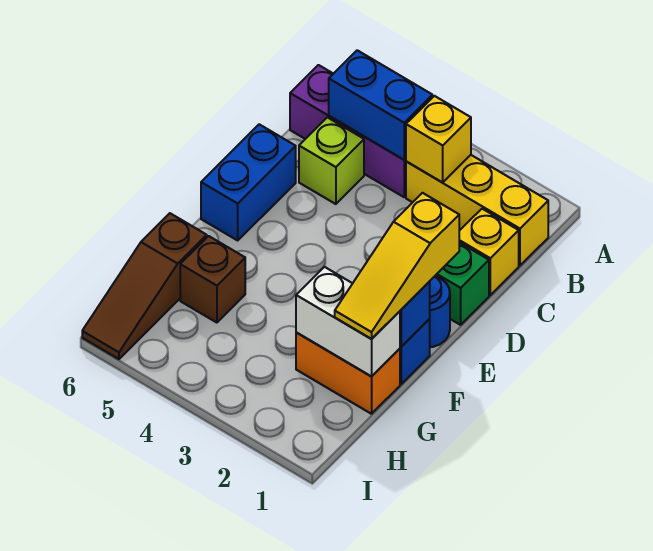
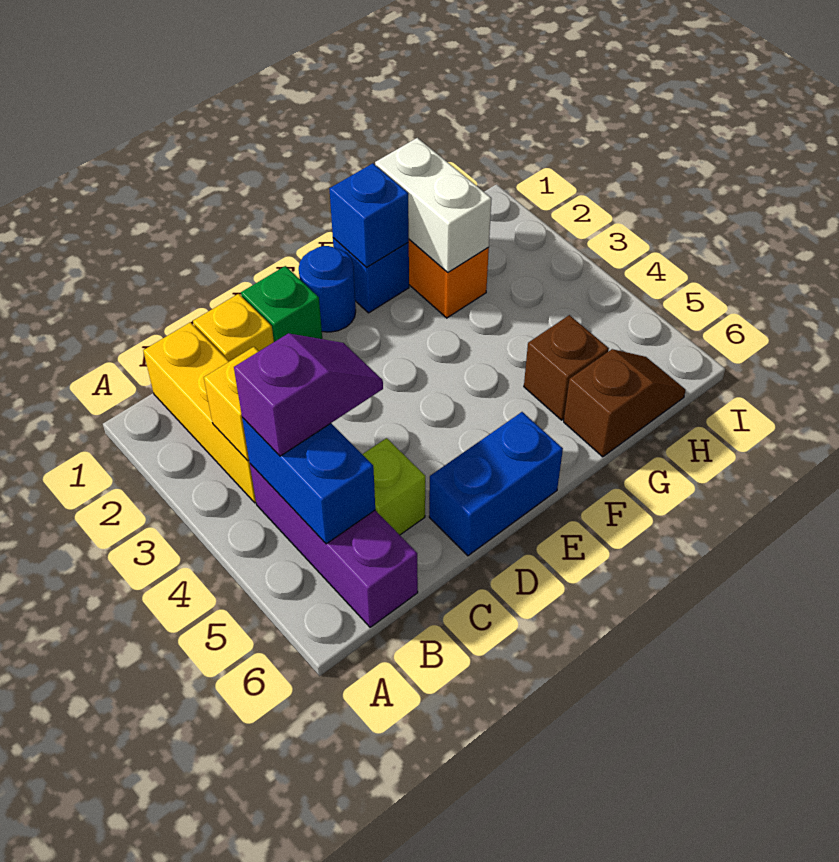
none -> purple 1x2 slope [234,333,383,456]
yellow 1x3 slope [335,193,459,339] -> none
brown 1x3 slope [82,213,207,359] -> brown 1x2 slope [564,349,686,457]

